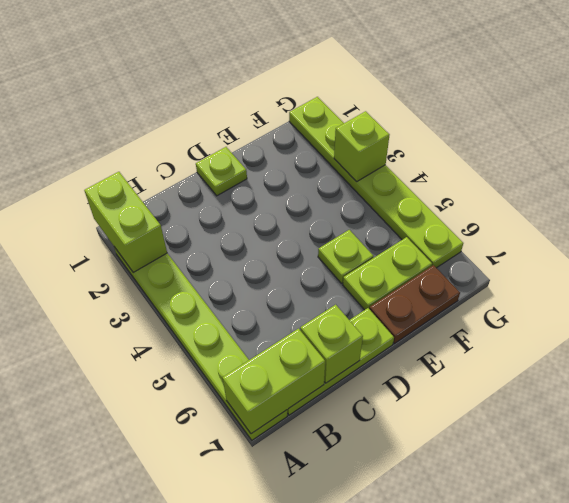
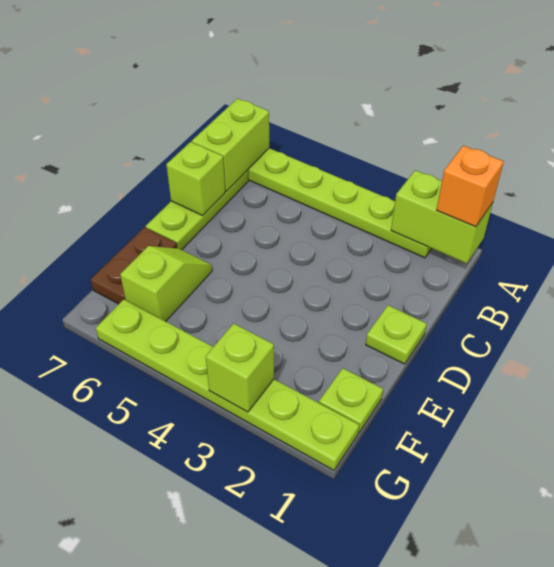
none -> orange 1x1 brick [437,146,504,227]
lime 1x1 plate [318,230,373,283] -> lime 1x1 plate moved to [319,368,383,433]
lime 1x2 plate [343,237,432,310] -> lime 1x2 slope [120,246,212,321]

